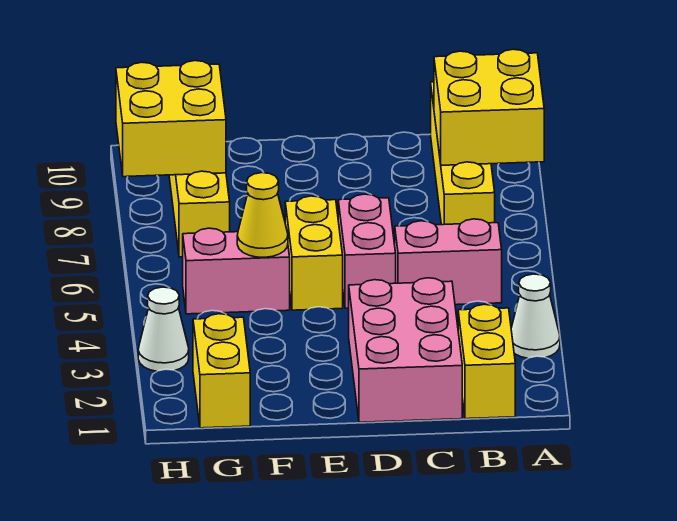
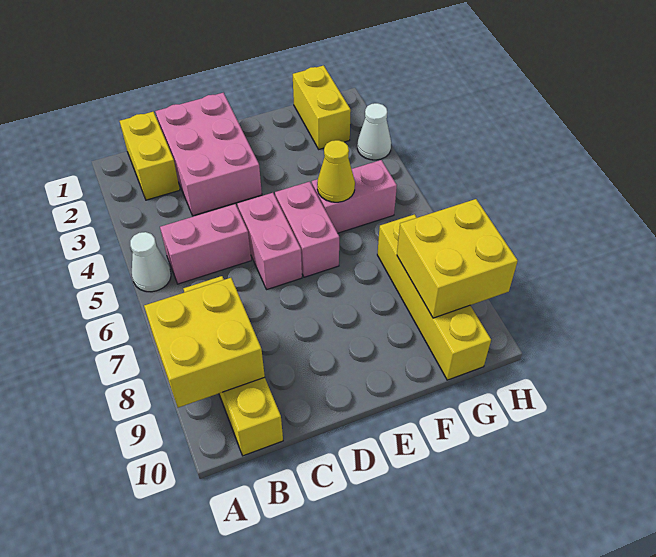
white 1x1 cone [511,274,560,358] -> white 1x1 cone moved to [130,232,171,292]
yellow 1x2 brick [285,196,343,310] -> pink 1x2 brick [275,182,339,277]

